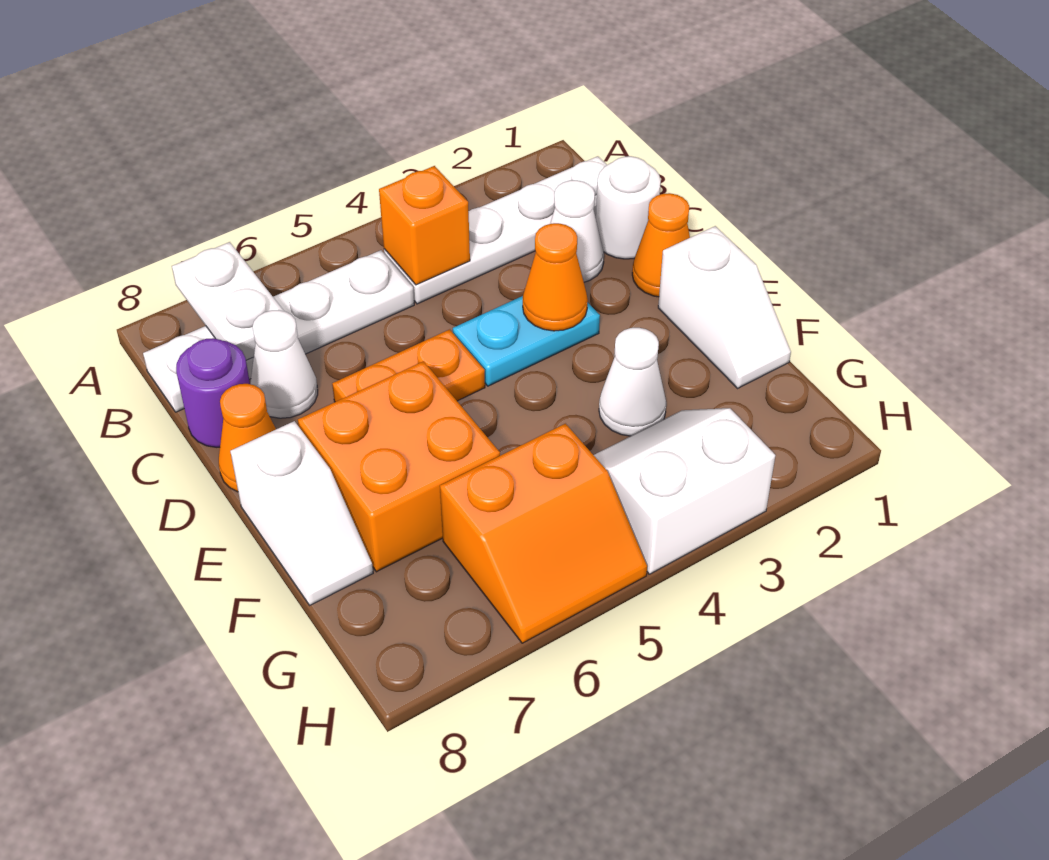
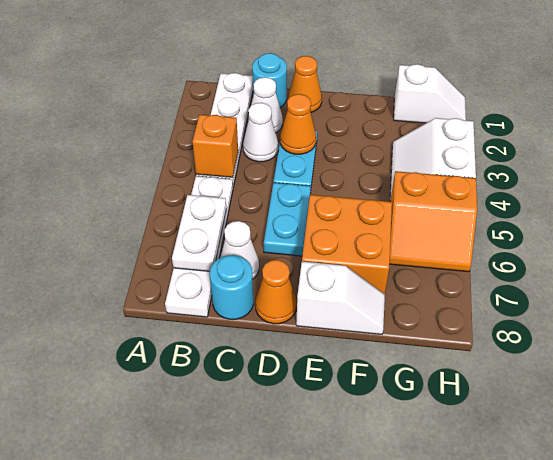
white 1x2 plate [172,242,284,360] -> white 1x2 plate turned to [172,195,226,271]
white 1x1 round brick [596,156,661,259] -> cyan 1x1 round brick [252,53,287,108]
purple 1x1 round brick [176,338,250,447] -> cyan 1x1 round brick [210,255,253,319]
orange 1x2 plate [332,329,485,402] -> cyan 1x2 plate [264,183,311,256]
white 1x2 slope [658,226,791,388] -> white 1x2 slope moved to [394,64,466,123]
white 1x1 cone [599,328,666,436] -> white 1x1 cone moved to [243,103,278,162]
orange 2x2 slope [440,424,647,643] -> orange 2x2 slope turned to [389,171,477,272]

